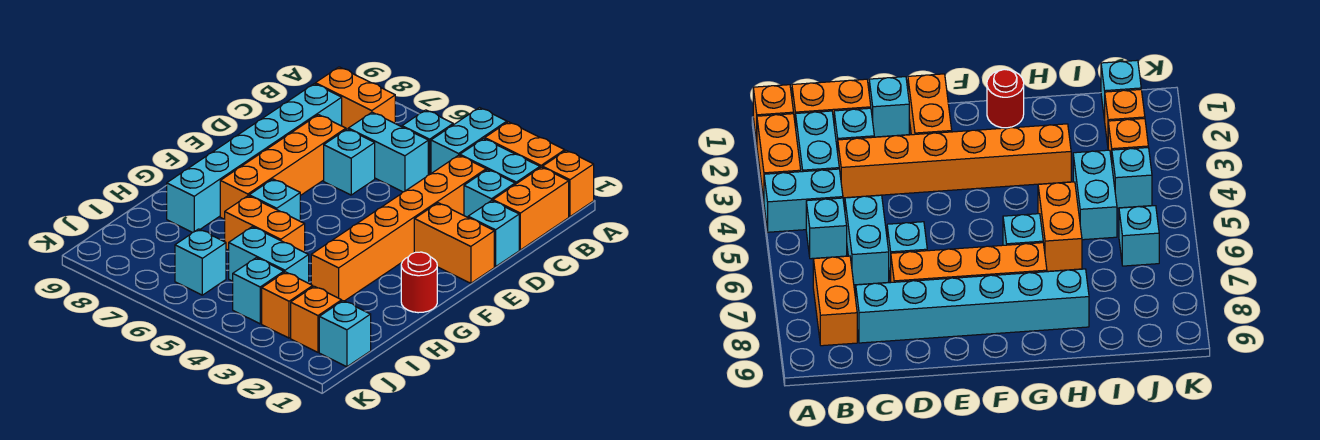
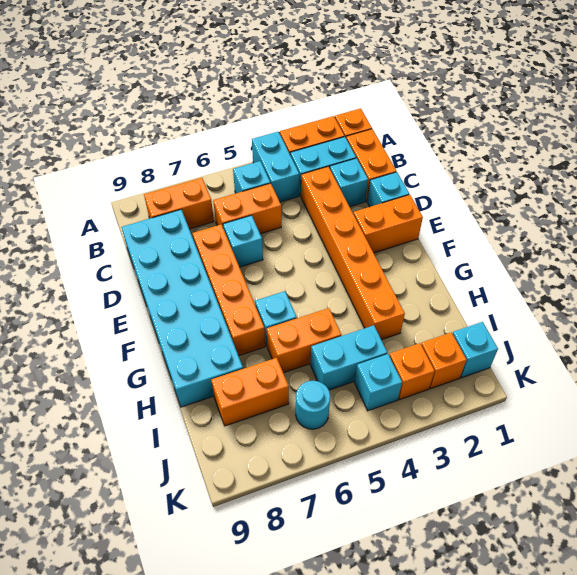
cyan 1x2 brick [348,112,428,192] -> orange 1x2 brick [213,183,281,234]
cyan 1x6 brick [167,84,342,233] -> cyan 2x6 brick [122,210,243,407]
red 1x1 round brick [401,252,437,313] -> none
none -> orange 1x2 brick [211,358,289,426]
cyan 1x1 brick [175,229,226,295] -> cyan 1x1 round brick [296,381,330,429]

